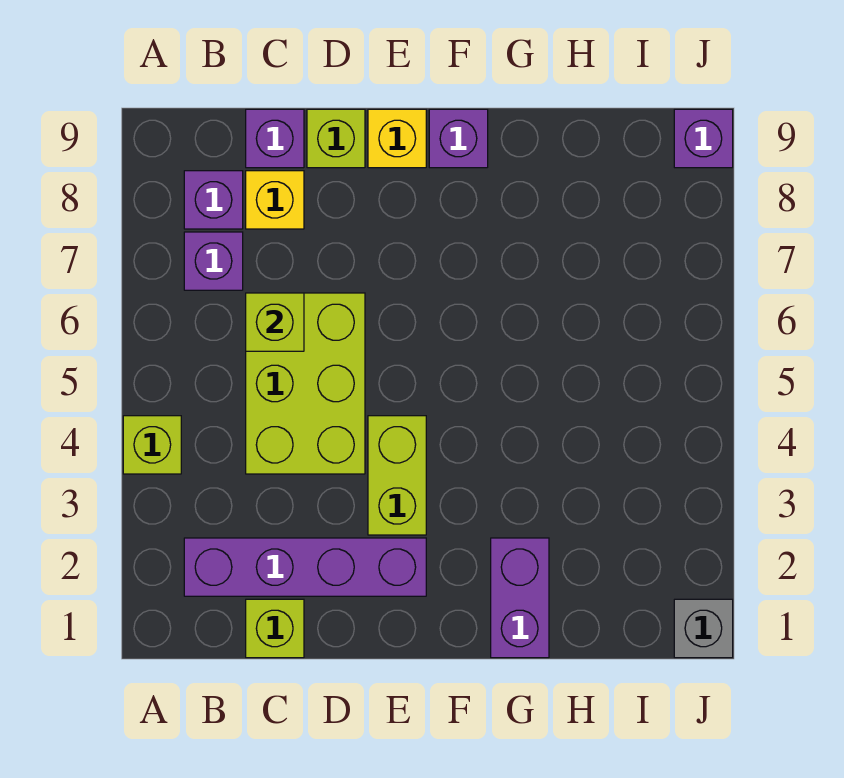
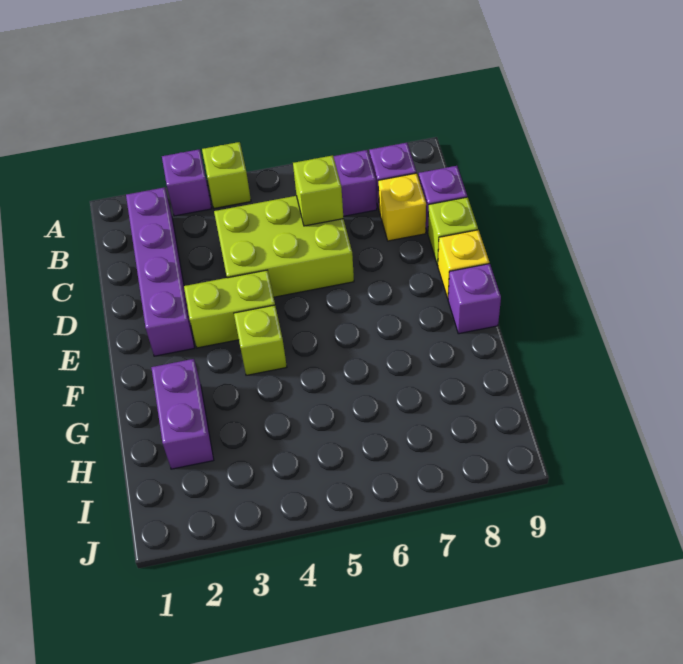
lime 1x1 brick [246,599,304,658] -> lime 1x1 brick moved to [234,305,287,375]
purple 1x2 brick [491,538,549,658] -> purple 1x2 brick turned to [151,359,214,469]
grey 1x1 brick [674,599,733,658] -> none
purple 1x1 brick [674,109,733,168] -> purple 1x1 brick moved to [162,149,212,216]

